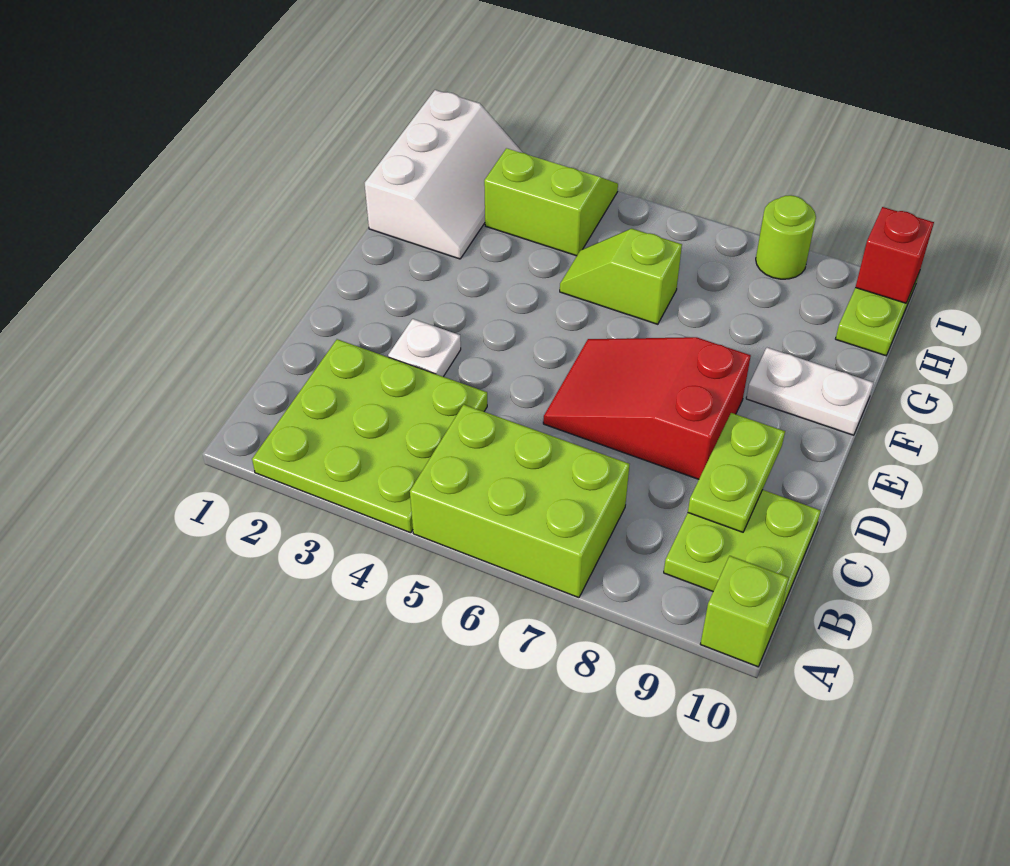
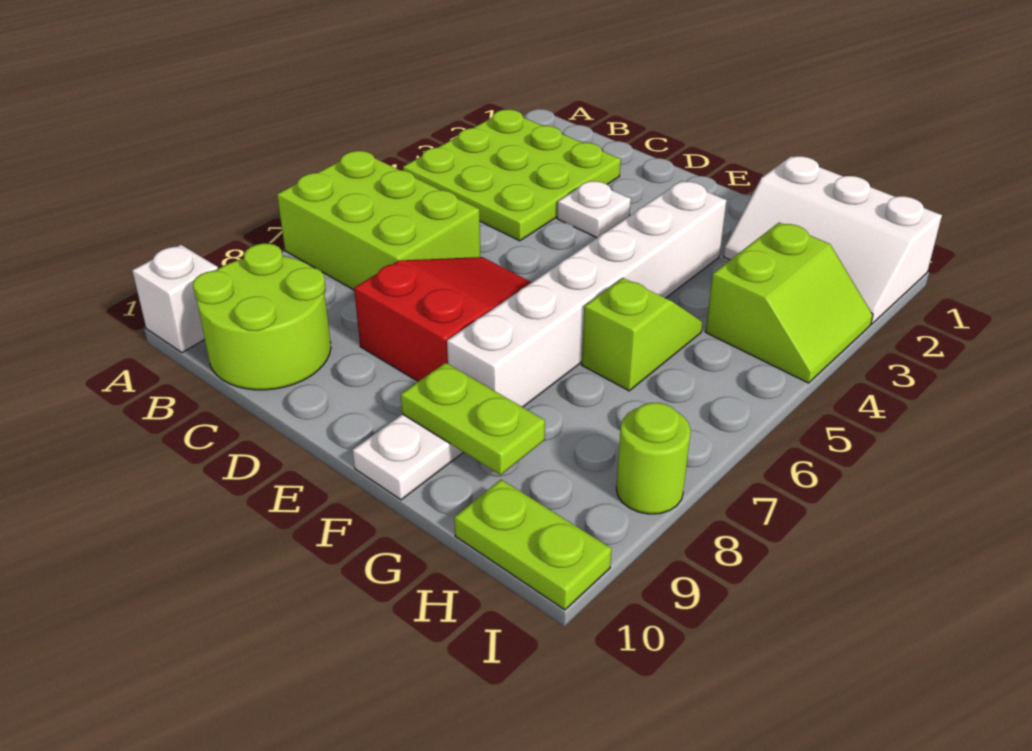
lime 2x3 brick [410,404,629,598] -> lime 2x3 brick turned to [277,151,480,290]
lime 1x1 brick [701,556,789,667] -> white 1x1 brick [132,245,218,353]
lime 2x2 plate [664,490,821,616] -> lime 2x2 round brick [193,243,331,390]
lime 1x2 plate [688,413,785,532] -> lime 1x2 plate moved to [401,363,545,475]
none -> white 1x6 brick [447,181,727,407]
red 1x1 brick [855,207,934,303] -> none

